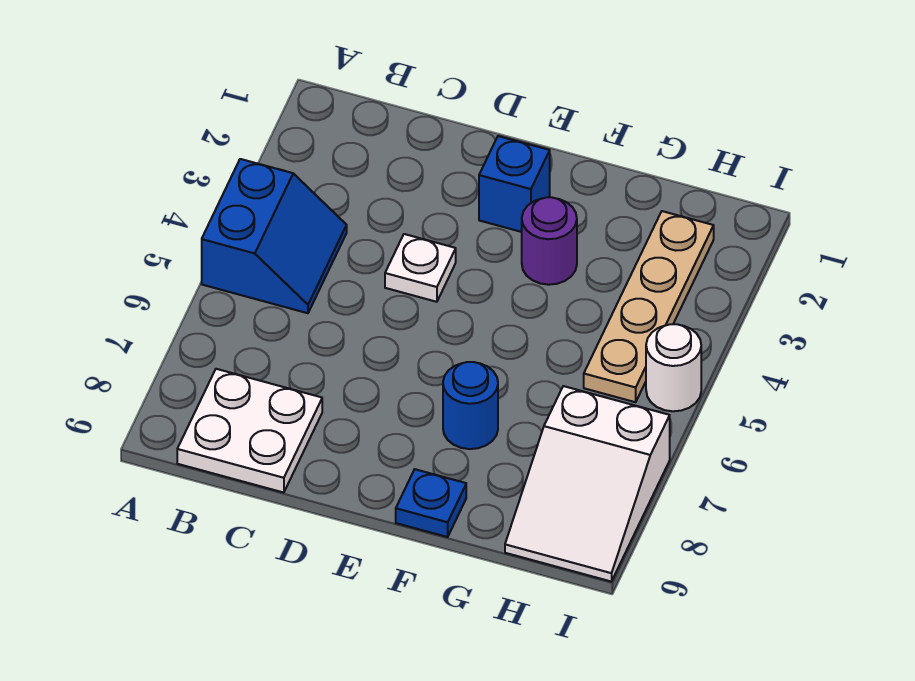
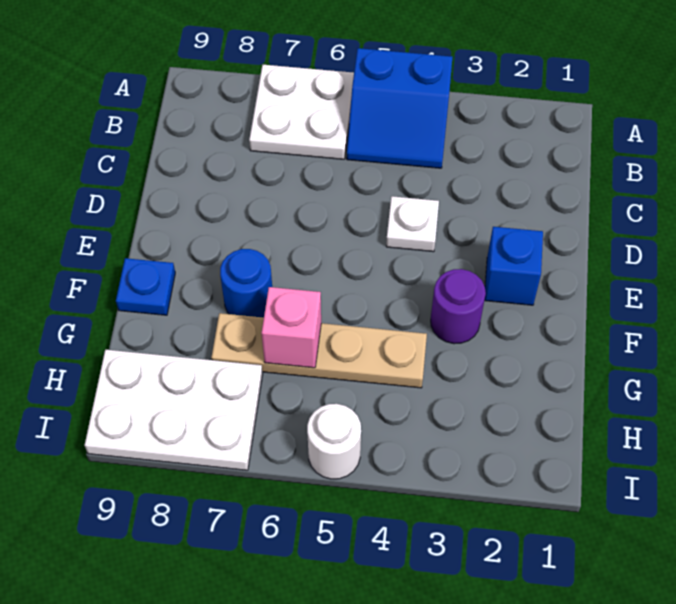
white 2x2 plate [177,369,322,493] -> white 2x2 plate moved to [249,65,354,159]
none -> pink 1x1 brick [262,287,321,368]
tan 1x4 plate [584,211,714,402] -> tan 1x4 plate moved to [211,313,427,388]
white 2x3 slope [505,386,670,581] -> white 2x3 plate [85,350,263,470]

